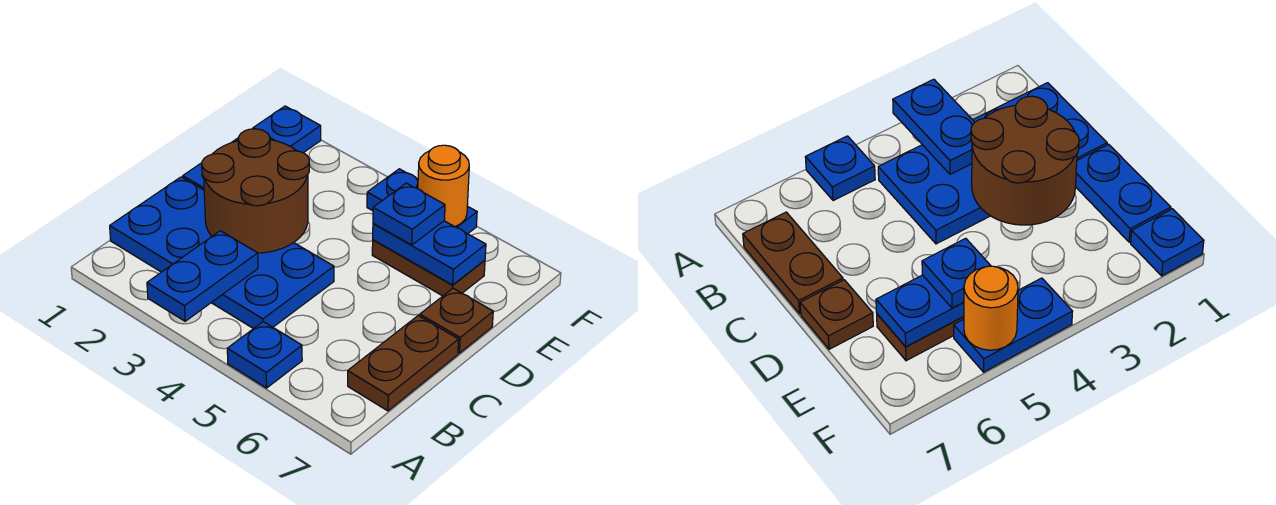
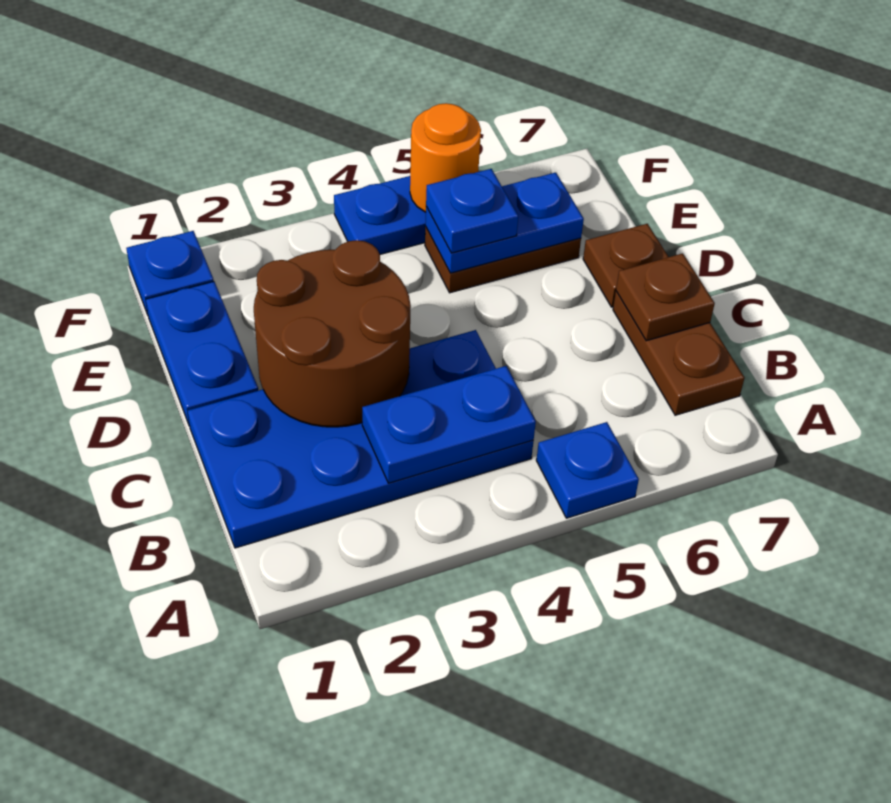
blue 1x2 plate [147,231,258,321] -> blue 1x2 plate turned to [362,366,536,483]
none -> brown 1x1 plate [616,253,715,341]

